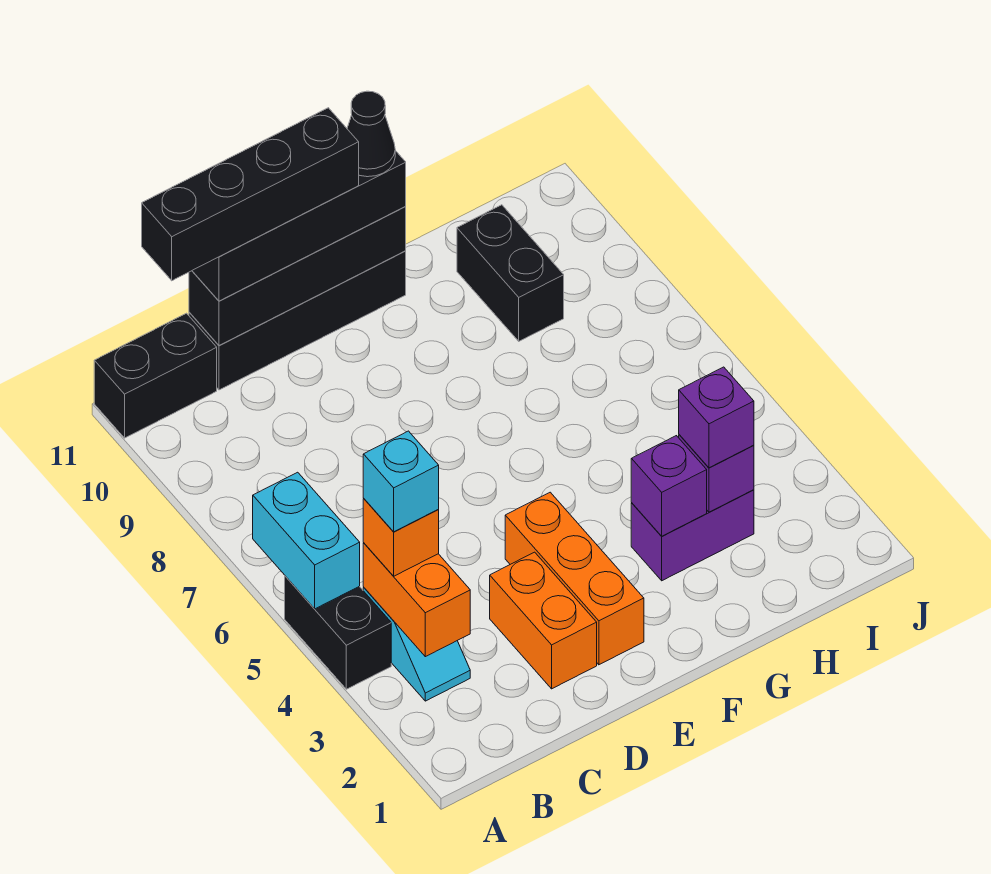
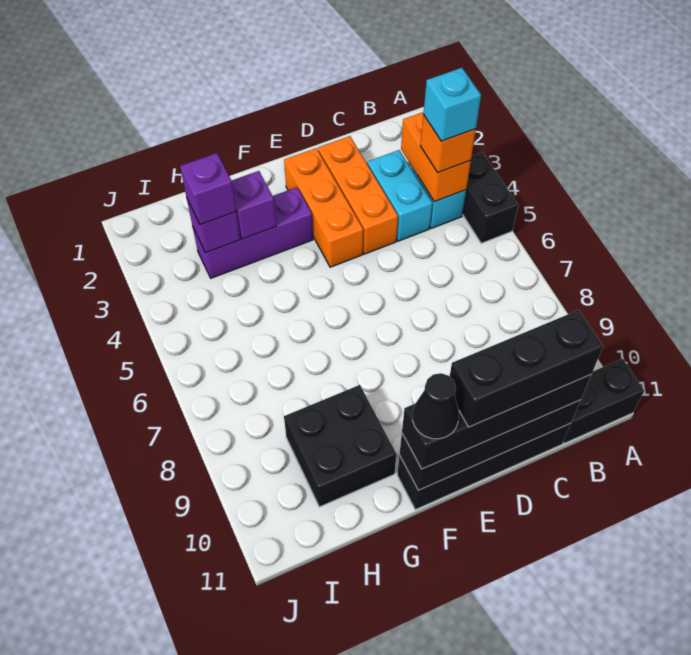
cyan 1x2 brick [253,472,360,609] -> cyan 1x2 brick moved to [367,150,432,241]
black 1x4 brick [142,108,359,281] -> black 1x3 brick [450,310,603,427]
orange 1x2 brick [490,552,597,689] -> orange 1x3 brick [318,136,398,254]
purple 1x2 brick [631,490,754,581] -> purple 1x3 brick [193,187,313,278]
black 1x2 brick [457,205,564,341] -> black 2x2 brick [284,385,397,507]

